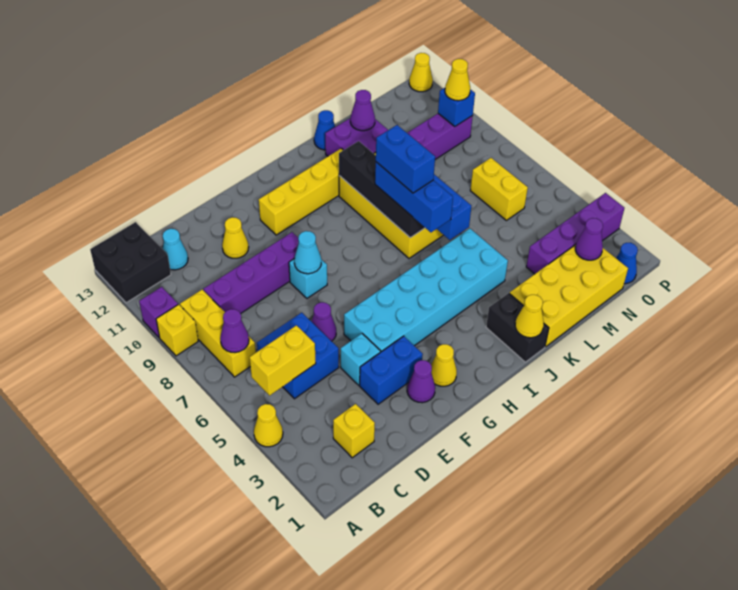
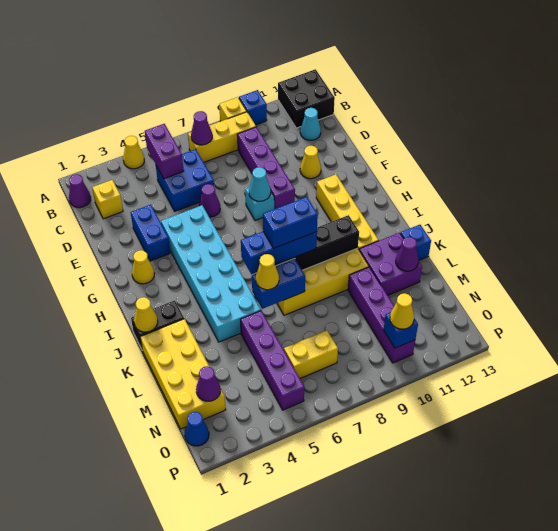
purple 1x1 brick [139,287,178,338] -> blue 1x1 brick [239,90,267,125]
yellow 1x2 brick [250,325,316,396] -> purple 1x2 brick [145,124,184,179]
cyan 1x1 brick [341,334,381,385] -> none
purple 1x1 cone [407,360,435,403] -> purple 1x1 cone moved to [69,174,91,208]
blue 1x1 cone [314,110,335,150] -> blue 1x1 brick [401,225,431,260]
purple 1x4 brick [526,193,624,274] -> purple 1x4 brick moved to [240,311,304,410]
yellow 1x1 cone [409,53,433,92] -> yellow 1x1 cone moved to [256,254,279,290]

